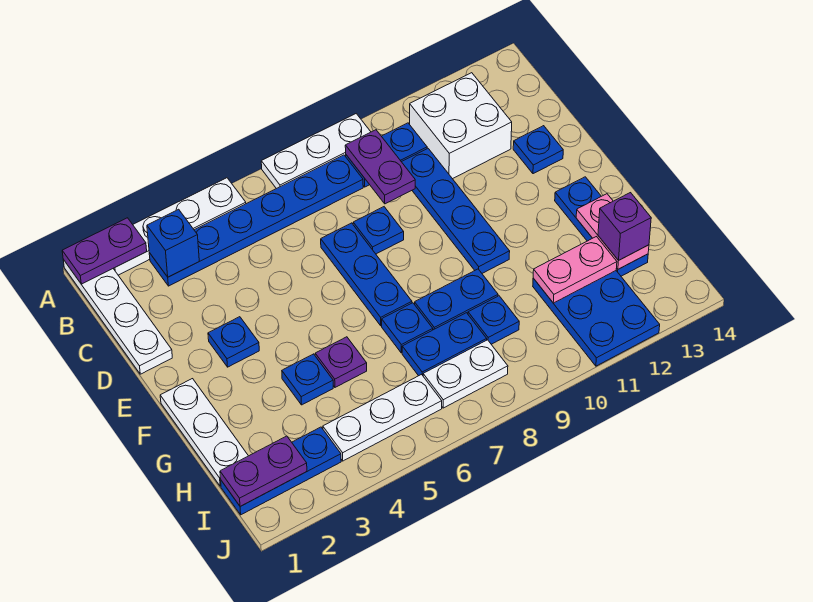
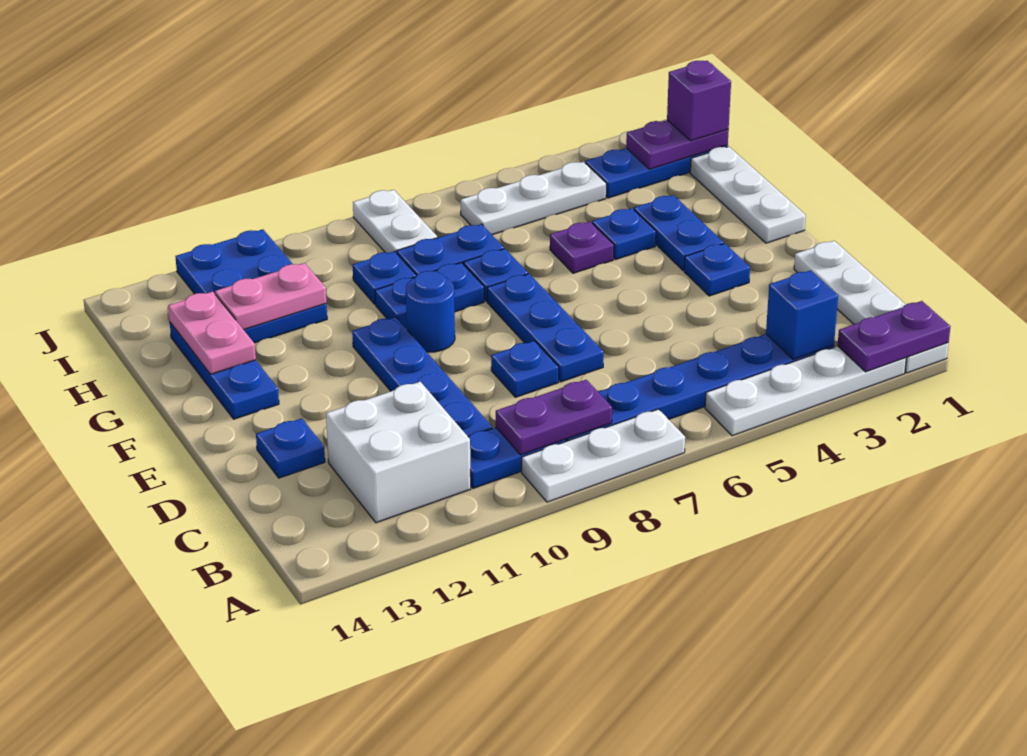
purple 1x2 plate [345,130,415,204] -> purple 1x2 plate turned to [496,380,612,455]
none -> blue 1x2 plate [634,195,724,271]
none -> blue 1x1 round brick [406,271,455,352]
purple 1x1 brick [598,193,651,260] -> purple 1x1 brick moved to [667,61,731,141]
white 1x2 plate [423,340,508,408] -> white 1x2 plate turned to [353,190,437,253]

